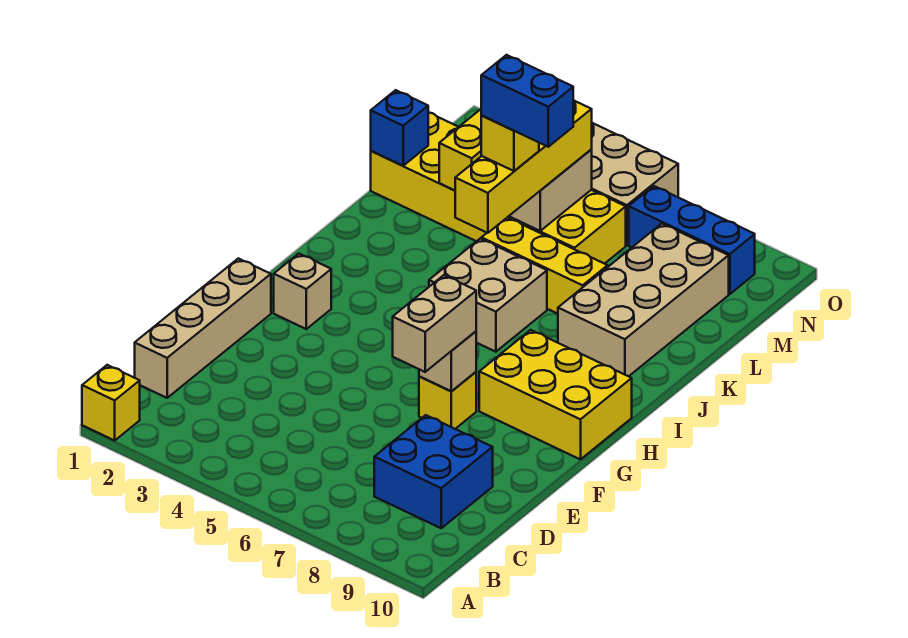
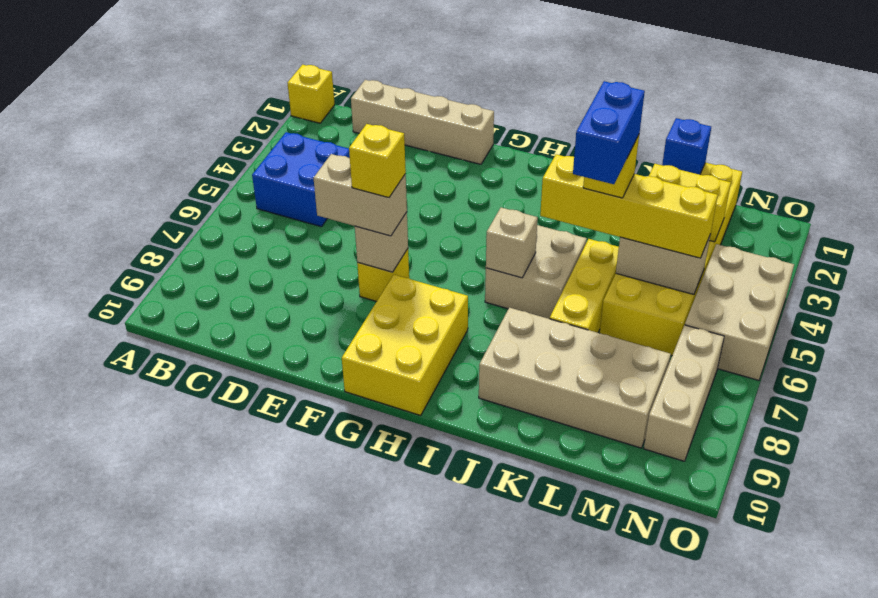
blue 2x2 brick [374,415,493,528] -> blue 2x2 brick moved to [252,132,350,227]
none -> yellow 1x1 brick [349,124,406,198]
tan 1x1 brick [274,254,331,329] -> tan 1x1 brick moved to [486,208,538,278]
blue 1x3 brick [629,186,755,294] -> tan 1x3 brick [644,325,724,461]

